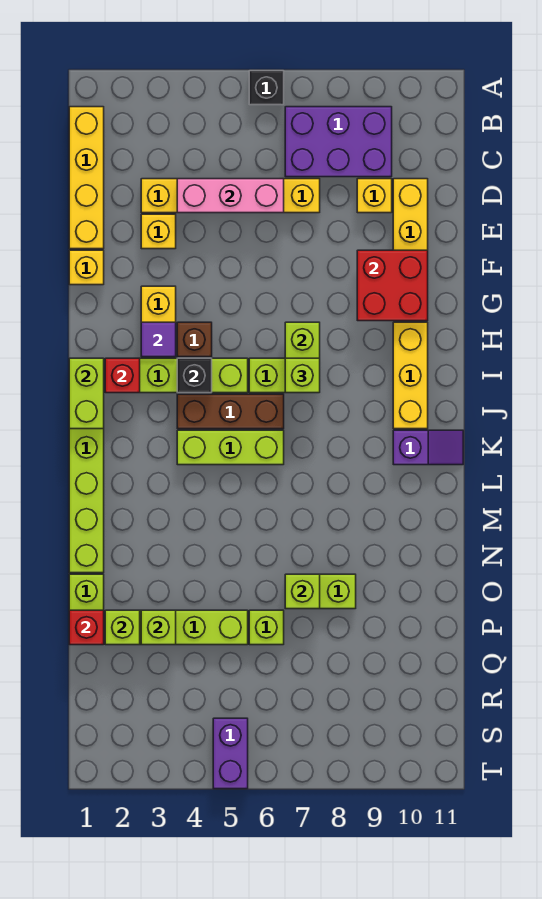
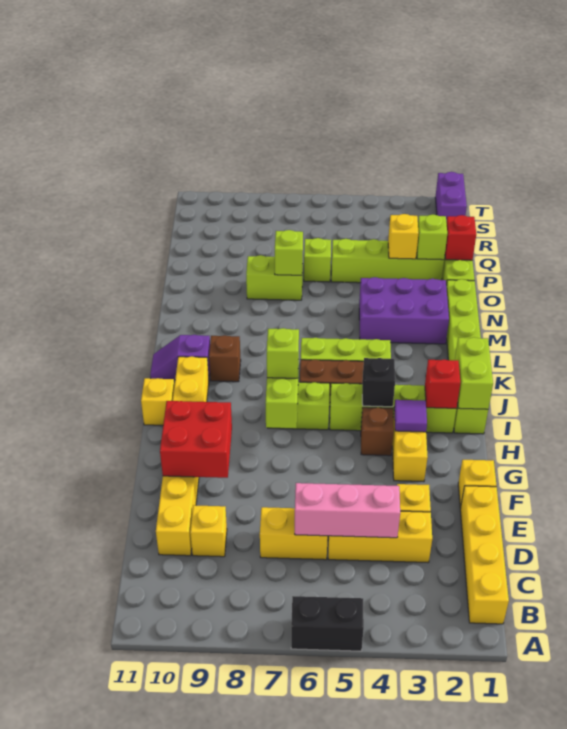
black 1x1 brick [249,71,284,105] -> black 1x2 brick [291,596,364,651]
purple 2x3 brick [285,107,392,177] -> purple 2x3 brick moved to [359,277,449,344]
none -> yellow 1x1 brick [141,378,174,425]
none -> brown 1x1 brick [209,335,241,382]
lime 1x1 brick [141,610,176,645] -> yellow 1x1 brick [388,214,418,259]
purple 1x2 brick [213,718,248,789] -> purple 1x2 brick moved to [435,172,467,222]

